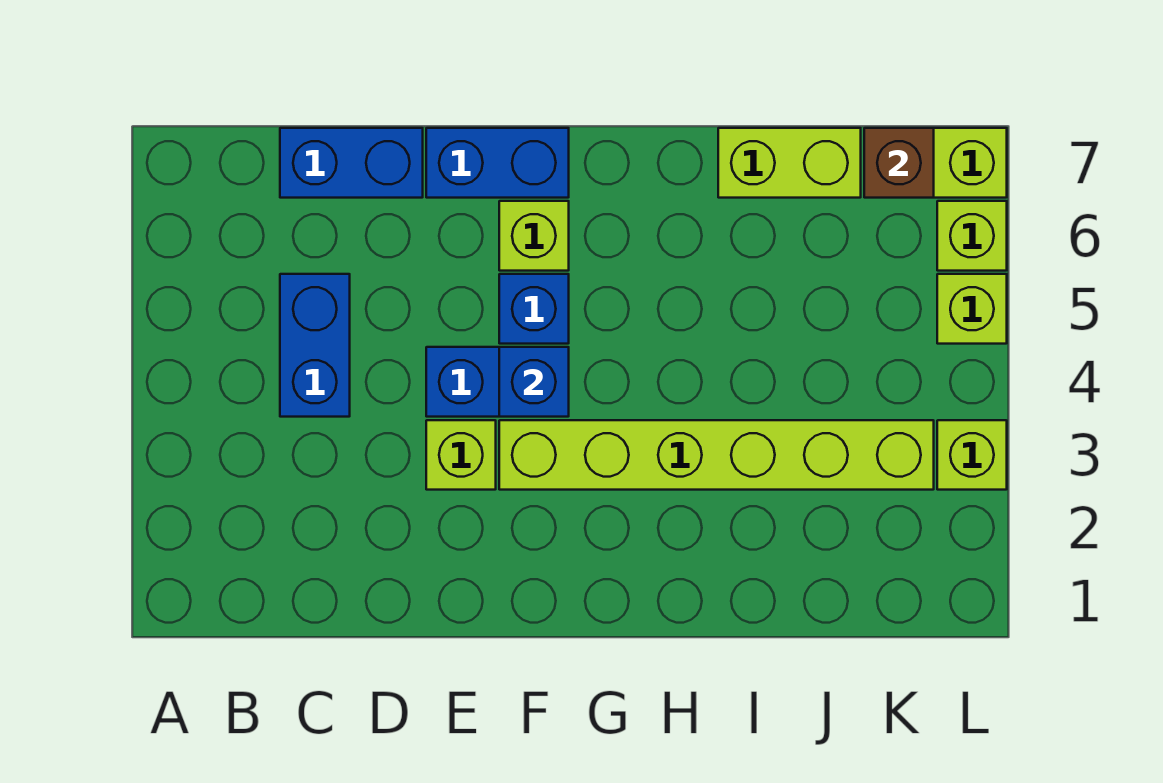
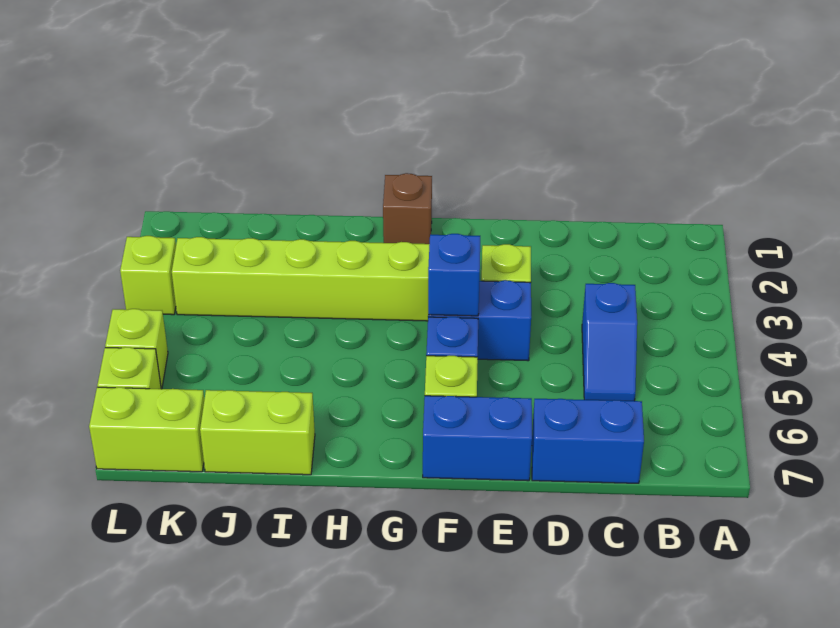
blue 1x2 brick [280,274,350,417] -> blue 1x2 slope [582,283,637,401]
brown 1x1 brick [864,128,934,198] -> brown 1x1 brick moved to [383,173,432,244]

